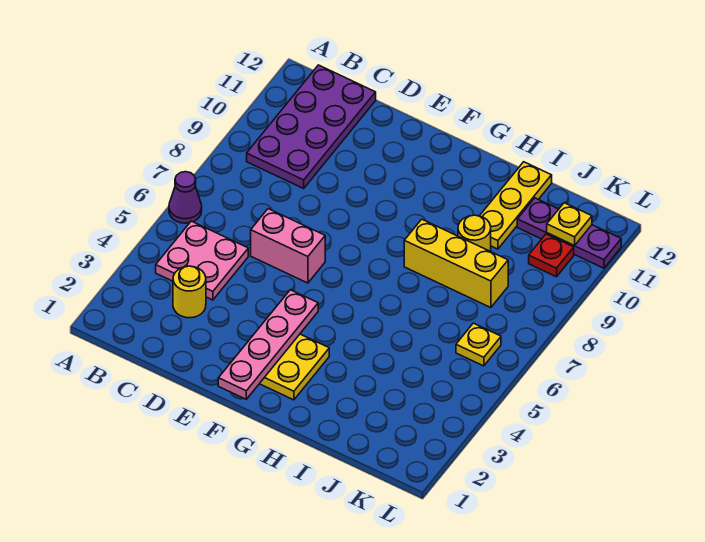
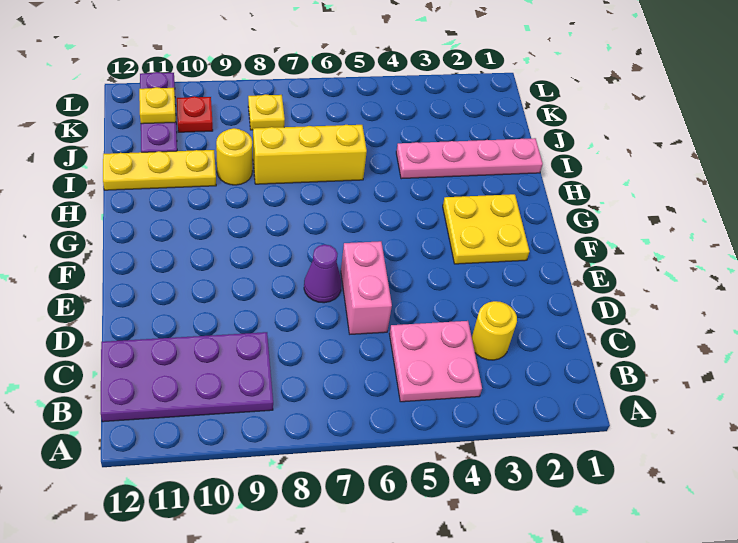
purple 1x1 cone [169,172,202,223] -> purple 1x1 cone moved to [304,245,341,303]
pink 1x4 plate [218,290,318,399] -> pink 1x4 plate moved to [396,138,543,179]
yellow 1x3 brick [404,219,508,308] -> yellow 1x3 brick turned to [253,125,367,184]
yellow 1x1 plate [456,323,501,366] -> yellow 1x1 plate moved to [248,94,285,130]

